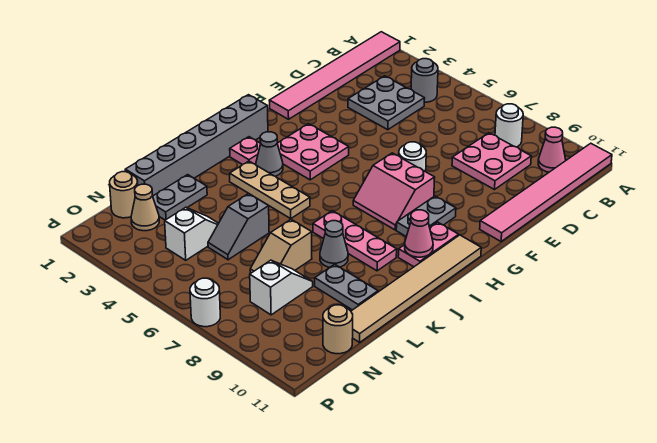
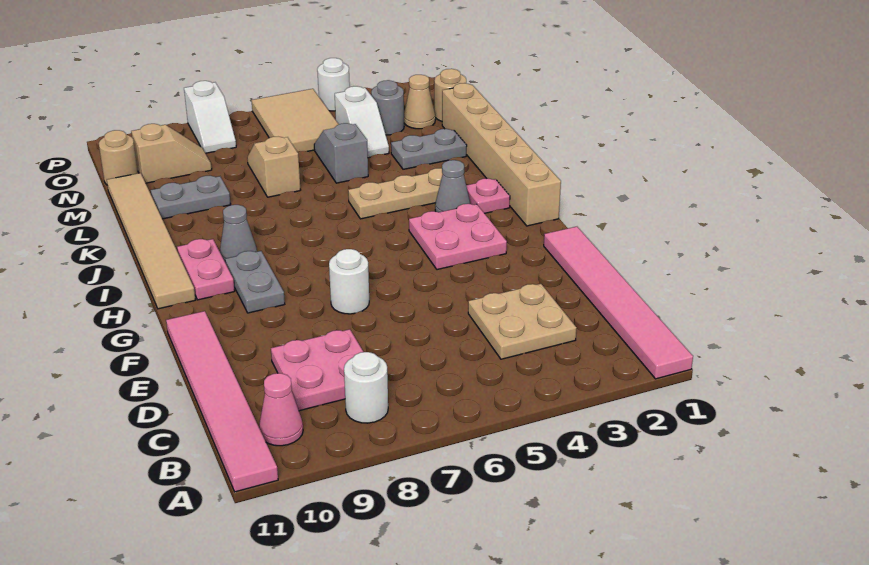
grey 1x1 round brick [411,59,438,102] -> grey 1x1 round brick moved to [371,80,404,135]
grey 2x2 plate [348,76,425,130] -> tan 2x2 plate [468,284,576,359]
pink 2x2 slope [353,153,435,230] -> none
grey 1x6 brick [125,95,268,196] -> tan 1x6 brick [442,83,561,226]
pink 1x1 cone [405,210,433,257] -> none
pink 1x3 plate [313,211,397,271] -> none
grey 1x1 cone [320,221,348,267] -> grey 1x1 cone moved to [220,205,257,263]
grey 1x2 plate [153,175,207,220] -> grey 1x2 plate turned to [391,129,467,169]
white 1x2 slope [250,260,313,315] -> white 1x2 slope moved to [184,81,236,153]
none -> tan 2x3 tile [252,89,339,152]
none -> tan 1x2 slope [131,124,212,183]
white 1x1 round brick [190,278,220,327] -> white 1x1 round brick moved to [317,58,350,111]

